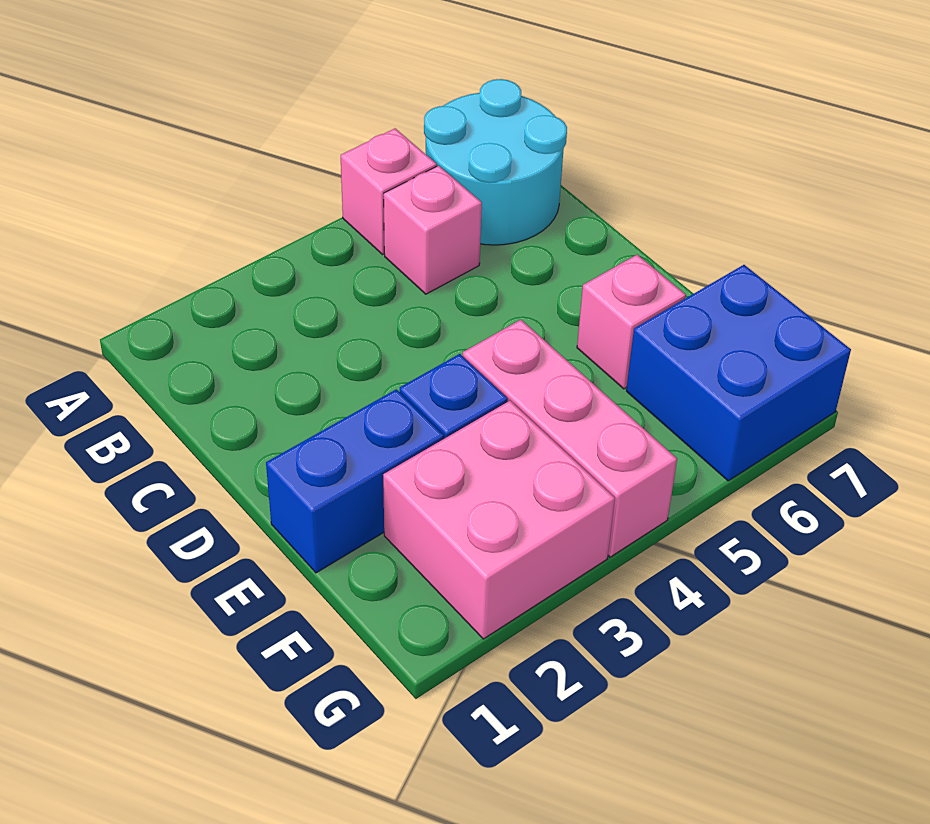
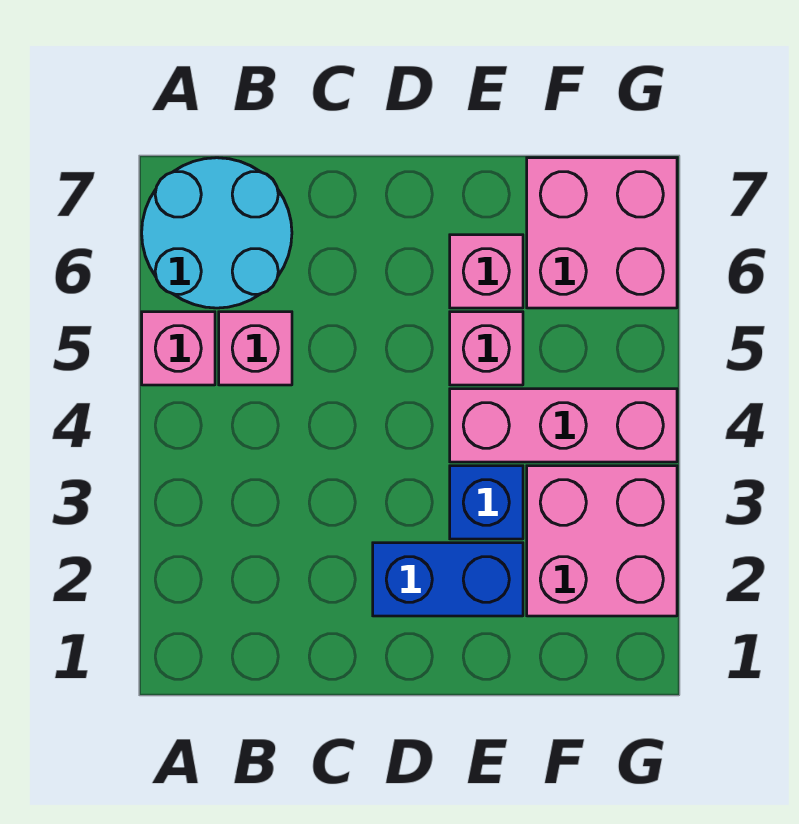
blue 1x2 brick [266,389,444,573] -> blue 1x2 brick turned to [373,543,523,616]
none -> pink 1x1 brick [450,312,523,385]
blue 2x2 brick [626,265,851,481] -> pink 2x2 brick [527,158,677,308]

